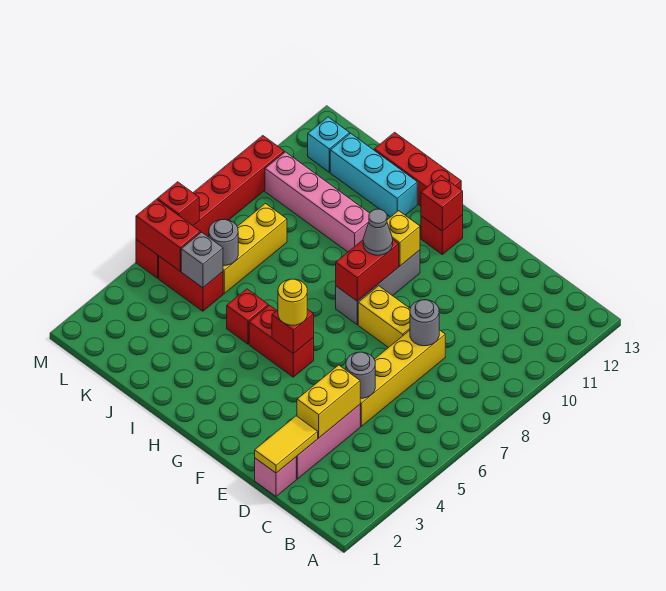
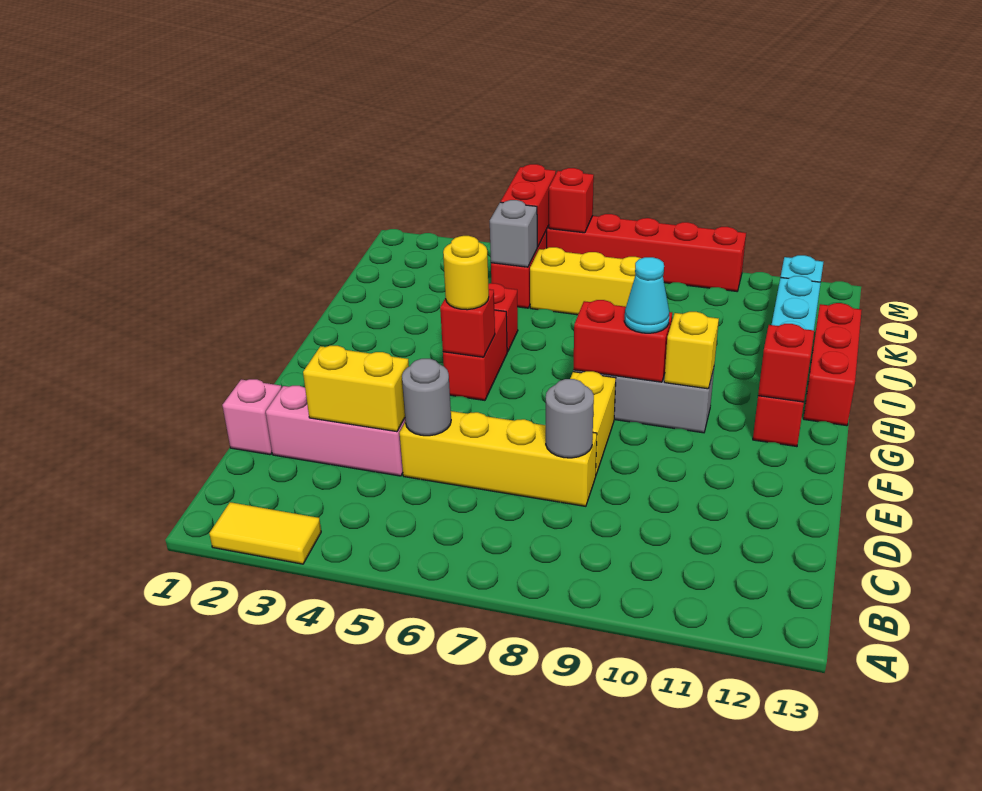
yellow 1x2 tile [255,416,318,473] -> yellow 1x2 tile moved to [209,502,321,564]
grey 1x1 cone [363,209,393,255] -> cyan 1x1 cone [624,257,669,333]
pink 1x4 brick [265,152,370,252] -> none
grey 1x1 round brick [209,219,238,266] -> none

